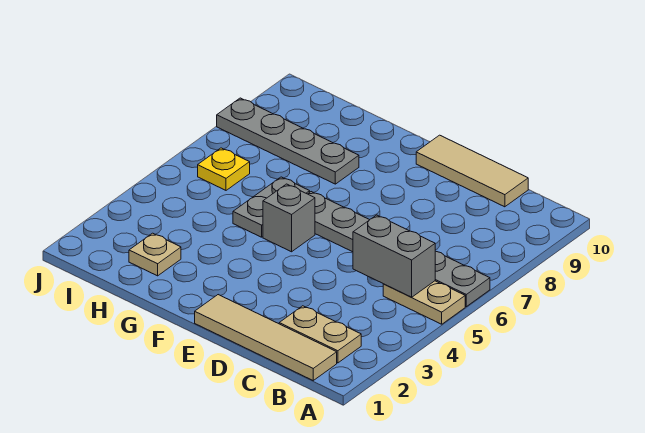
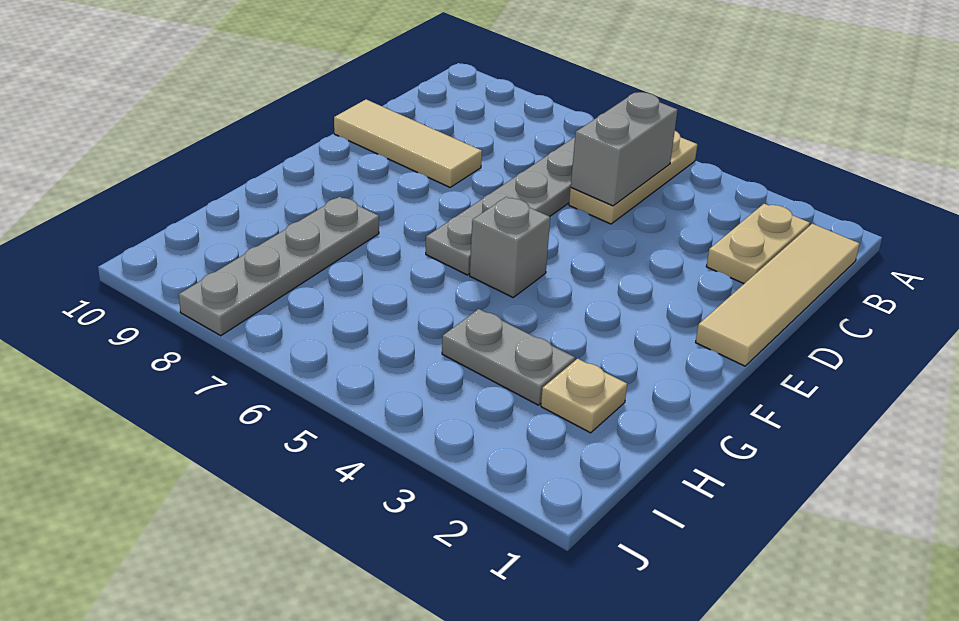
tan 1x2 plate [383,281,465,324] -> tan 1x3 plate [569,131,697,224]
tan 1x3 tile [416,135,528,207] -> tan 1x3 tile turned to [334,99,482,187]
grey 1x2 plate [233,177,310,237] -> grey 1x2 plate moved to [442,309,575,405]
yellow 1x1 plate [198,148,250,190] -> none

